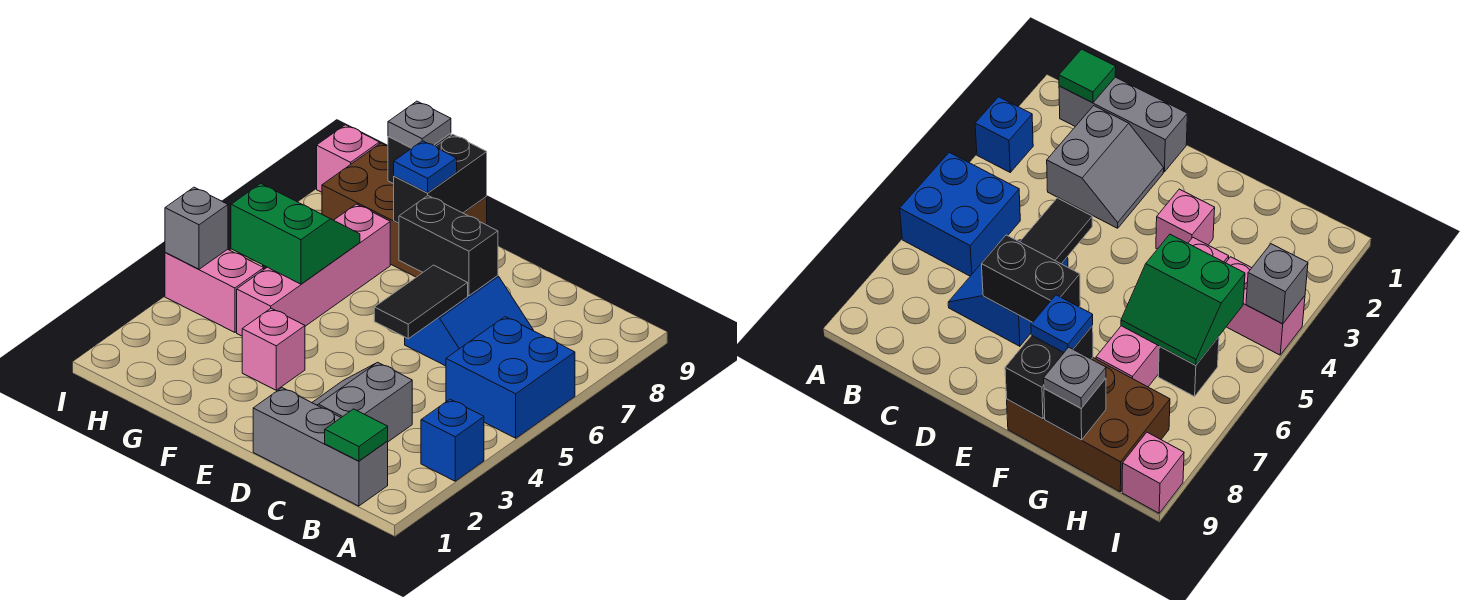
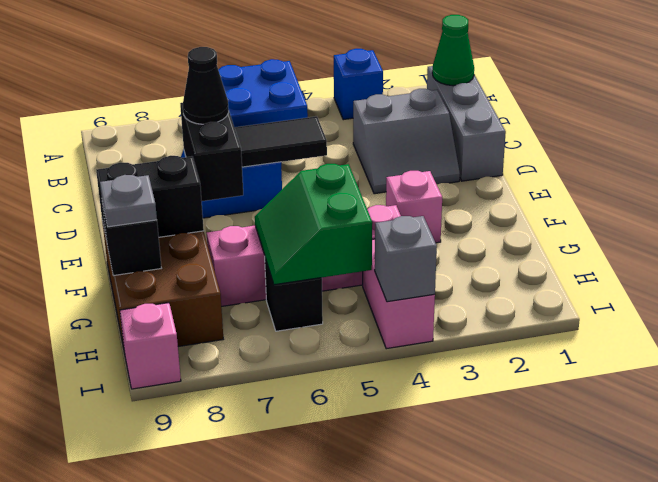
green 1x1 tile [325,409,388,461] -> green 1x1 cone [432,15,474,86]
none -> black 1x1 cone [183,47,229,124]
blue 1x1 plate [394,141,457,193] -> none

